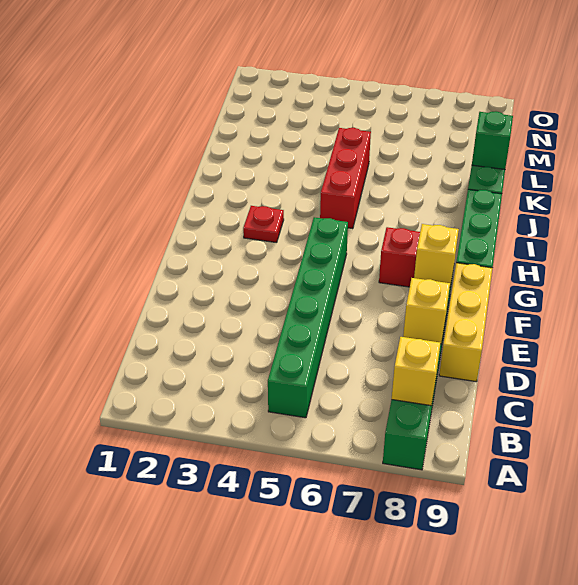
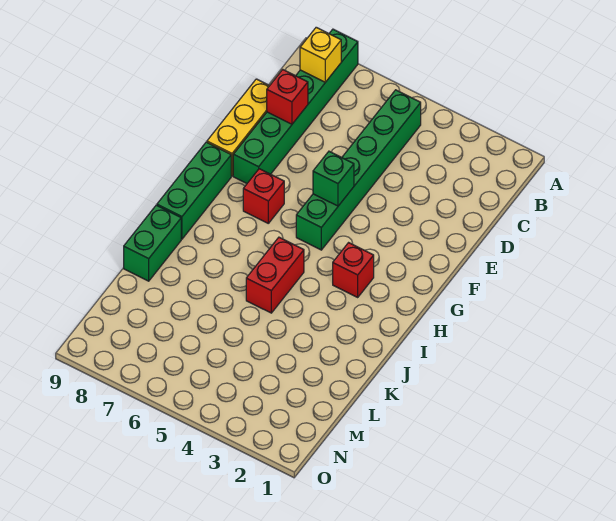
yellow 1x1 brick [403,278,450,344] -> red 1x1 brick [267,70,308,124]
yellow 1x1 brick [414,224,459,287] -> none
red 1x1 plate [243,206,284,243] -> red 1x1 brick [333,243,374,297]
red 1x3 brick [320,128,371,229] -> red 1x2 brick [246,237,304,313]
green 1x1 brick [472,111,513,169] -> green 1x1 brick moved to [313,151,354,206]

